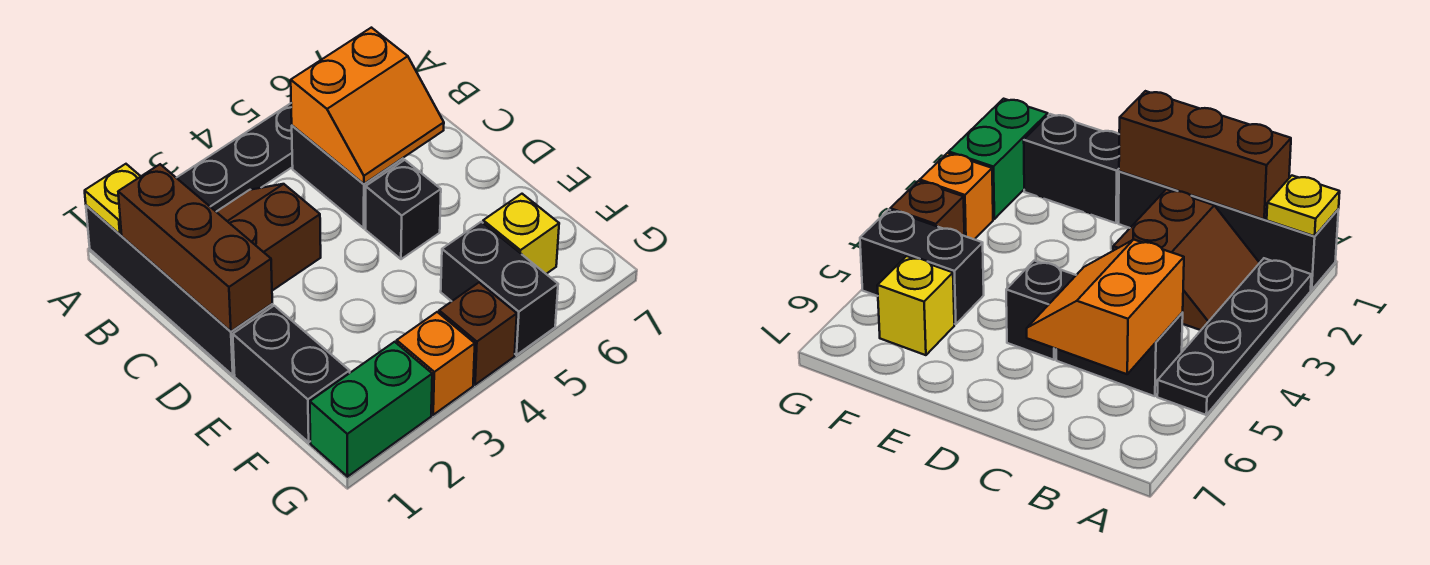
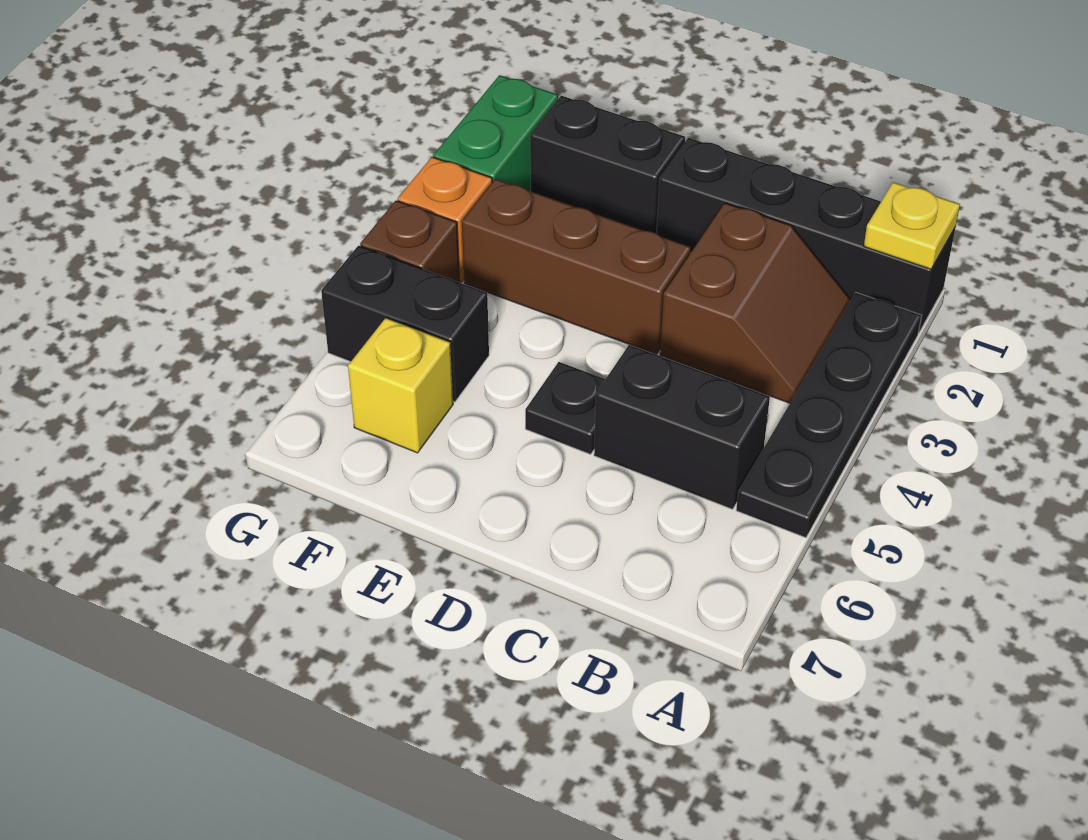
brown 1x3 brick [118,164,272,331] -> brown 1x3 brick moved to [462,179,691,354]
orange 2x2 slope [291,28,444,184] -> none
black 1x1 brick [366,160,441,259] -> black 1x1 plate [525,362,605,454]

